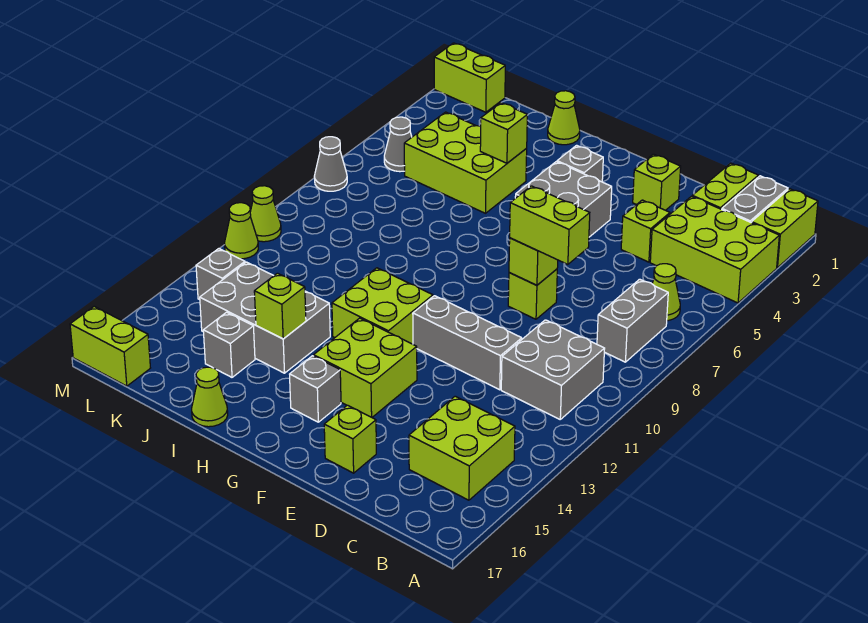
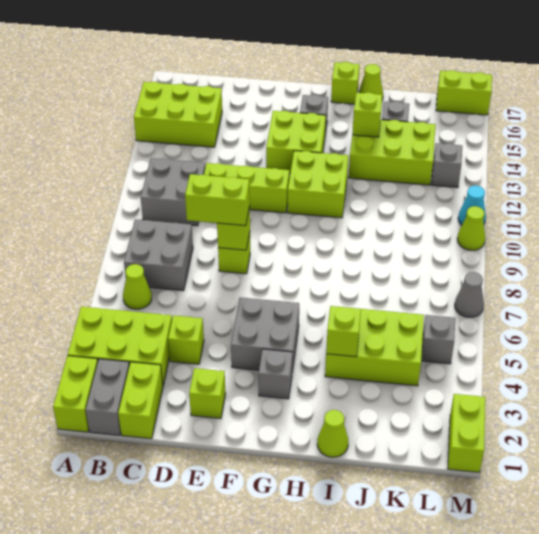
grey 1x2 brick [597,279,668,362] -> grey 2x2 brick [124,219,193,291]
lime 2x2 brick [409,396,515,500] -> lime 2x3 brick [134,82,222,147]
grey 1x3 brick [413,296,522,390] -> lime 1x3 brick [204,163,289,213]
lime 1x1 brick [324,405,376,473] -> lime 1x1 brick moved to [331,62,359,104]
grey 2x3 brick [200,262,330,373] -> lime 2x3 brick [349,120,435,185]
lime 1x2 brick [434,43,505,112] -> lime 1x2 brick turned to [448,394,485,472]
grey 1x1 cone [384,117,412,172] -> grey 1x1 brick [421,315,455,364]
lime 1x1 cone [225,203,258,259] -> cyan 1x1 cone [458,185,486,225]

